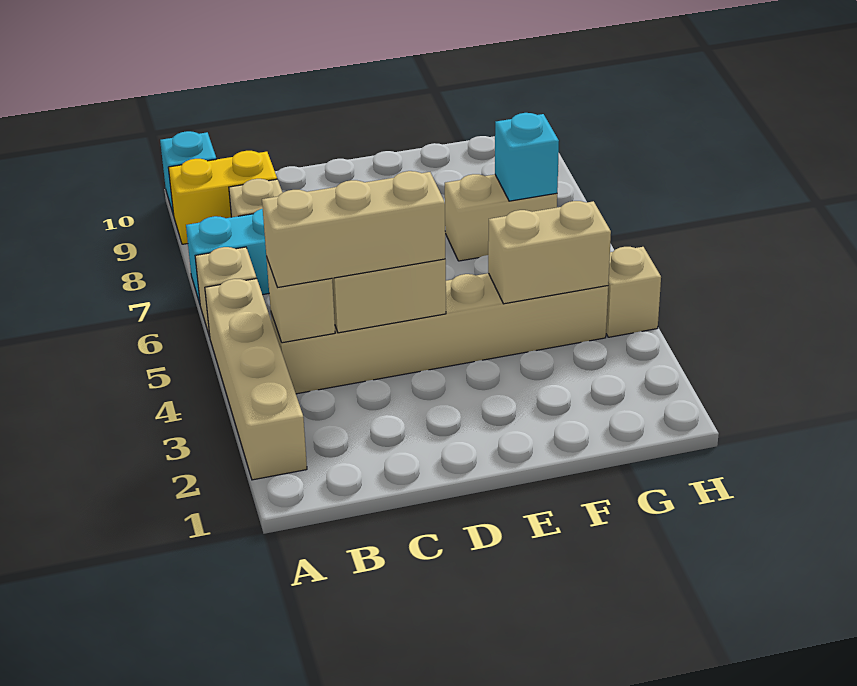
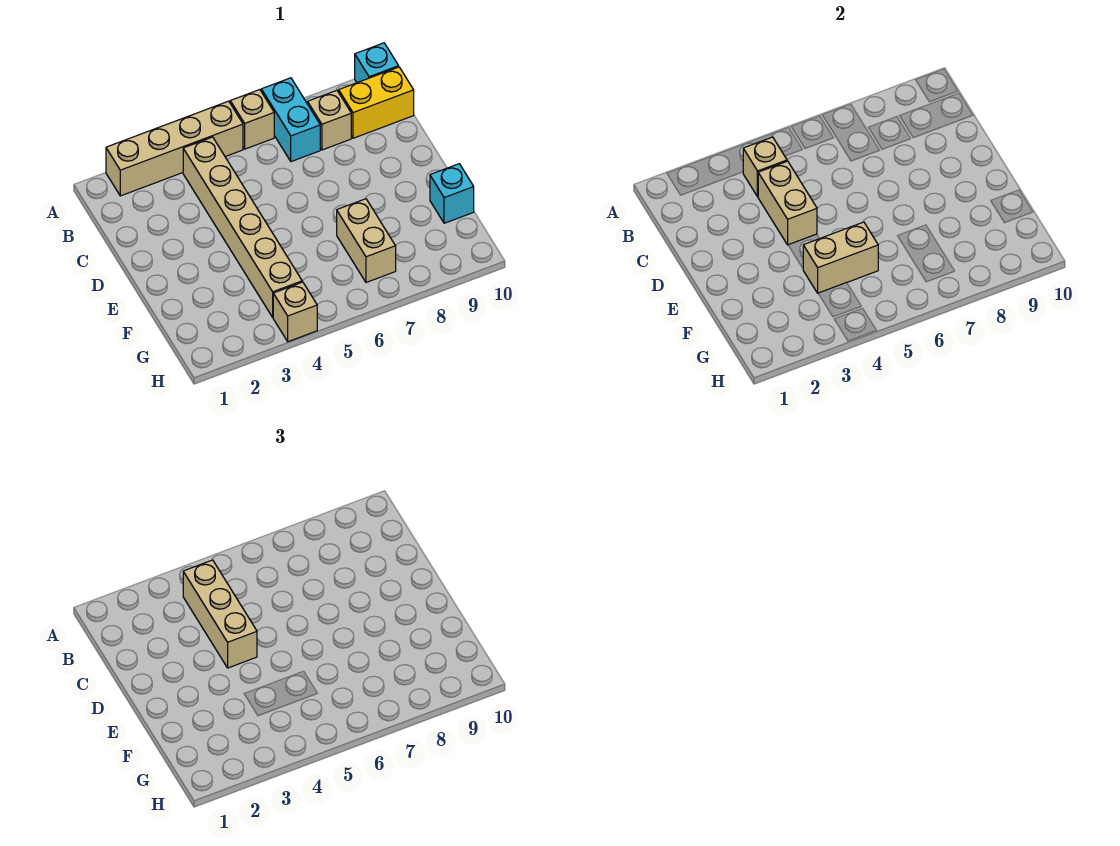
yellow 1x2 brick [168,151,277,244] -> yellow 1x2 brick turned to [339,67,414,138]
tan 1x2 brick [488,201,611,304] -> tan 1x2 brick turned to [803,222,878,293]
cyan 1x1 brick [495,113,559,201] -> cyan 1x1 brick moved to [430,164,474,223]

